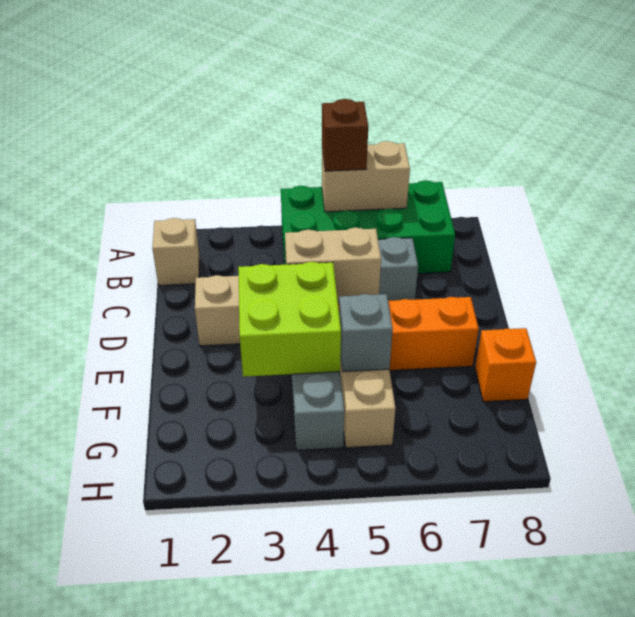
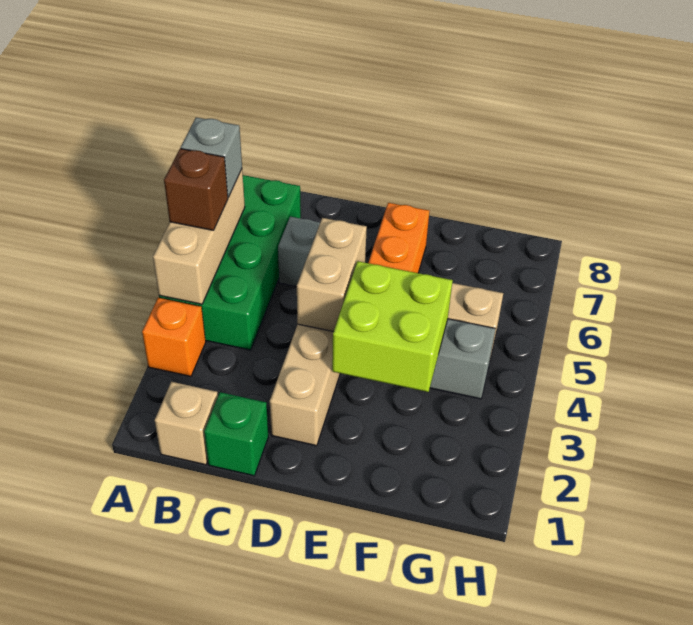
tan 1x2 brick [322,141,410,212] -> tan 1x3 brick [153,169,245,304]
none -> green 1x1 brick [204,392,268,476]
grey 1x1 brick [339,294,393,372] -> grey 1x1 brick moved to [181,118,242,197]
orange 1x1 brick [475,328,536,402] -> orange 1x1 brick moved to [142,298,206,376]

